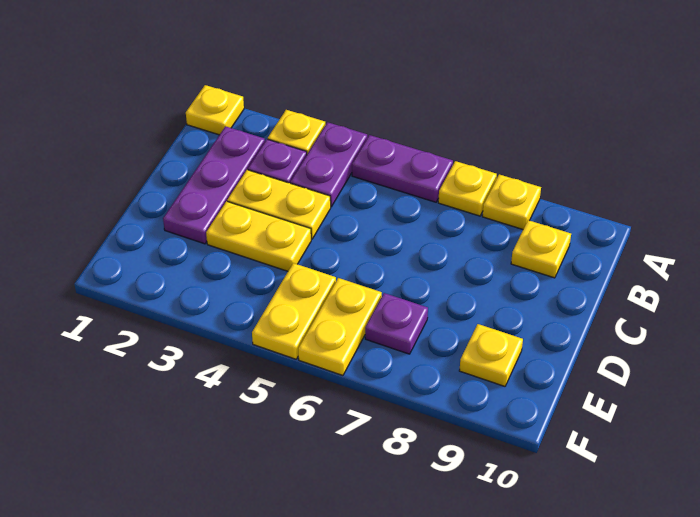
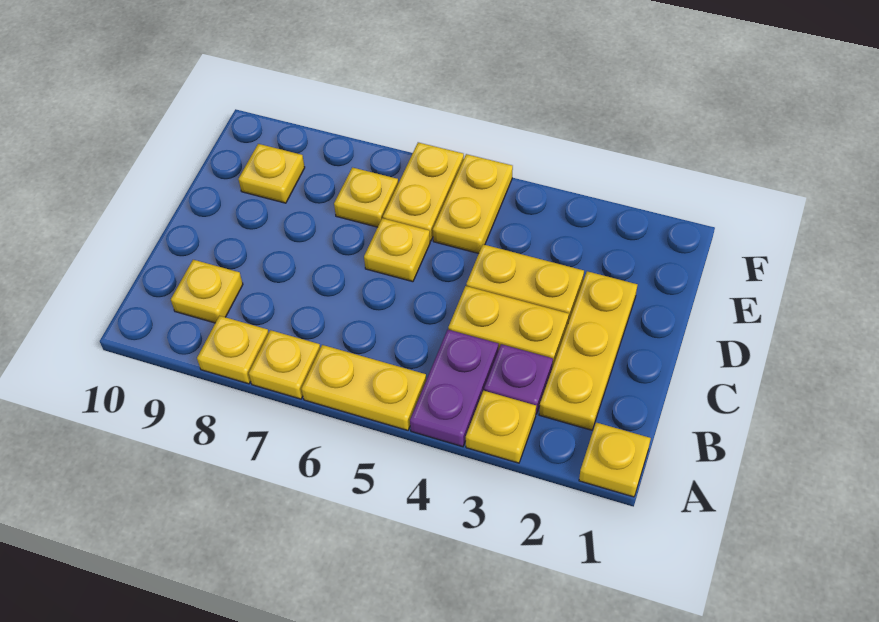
purple 1x2 plate [352,135,453,202] -> yellow 1x2 plate [302,345,426,430]
purple 1x3 plate [163,126,265,244] -> yellow 1x3 plate [539,271,637,430]
none -> yellow 1x1 plate [364,218,430,282]
purple 1x1 plate [365,293,428,354] -> yellow 1x1 plate [334,167,398,227]

